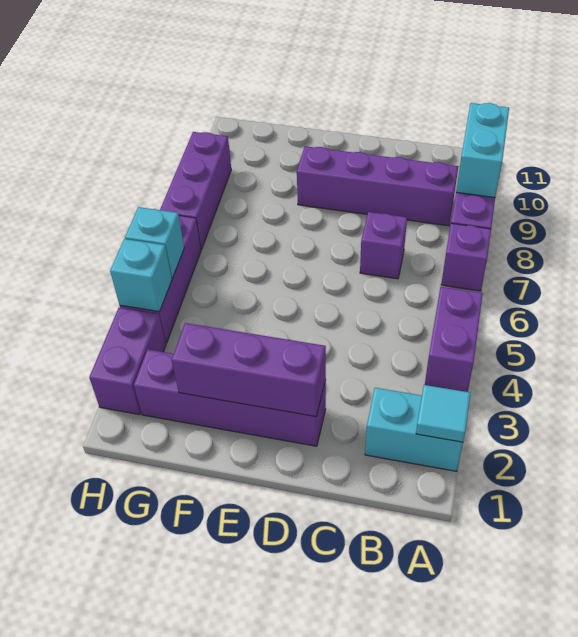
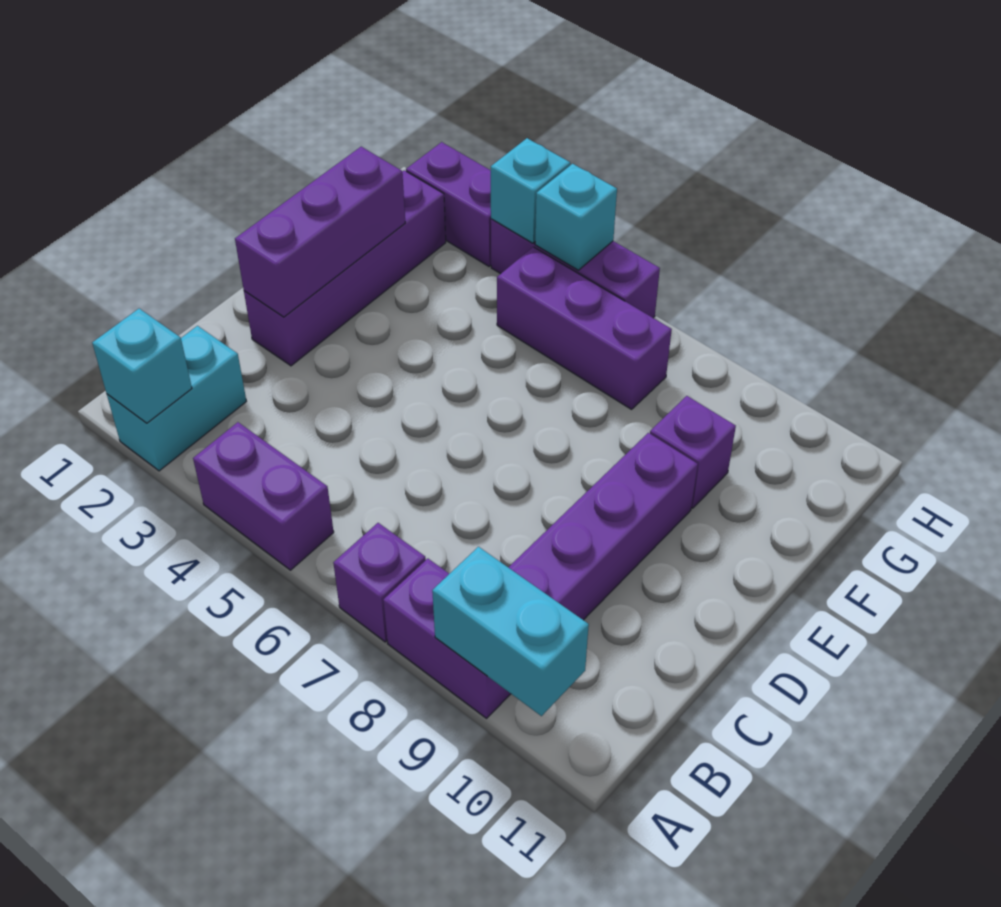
cyan 1x1 tile [416,385,470,442] -> cyan 1x1 brick [92,309,192,423]
purple 1x1 brick [360,212,407,279] -> purple 1x1 brick moved to [650,396,736,508]
purple 1x3 brick [160,132,231,249] -> purple 1x3 brick moved to [497,247,672,409]

